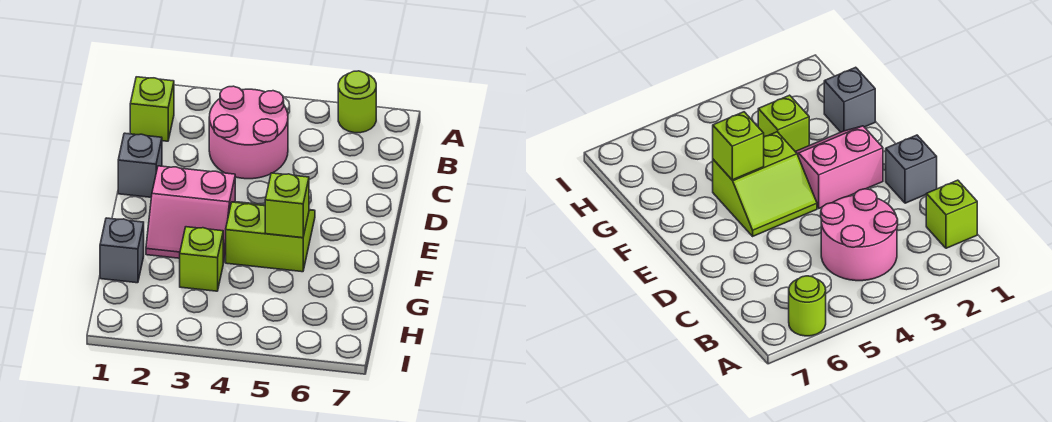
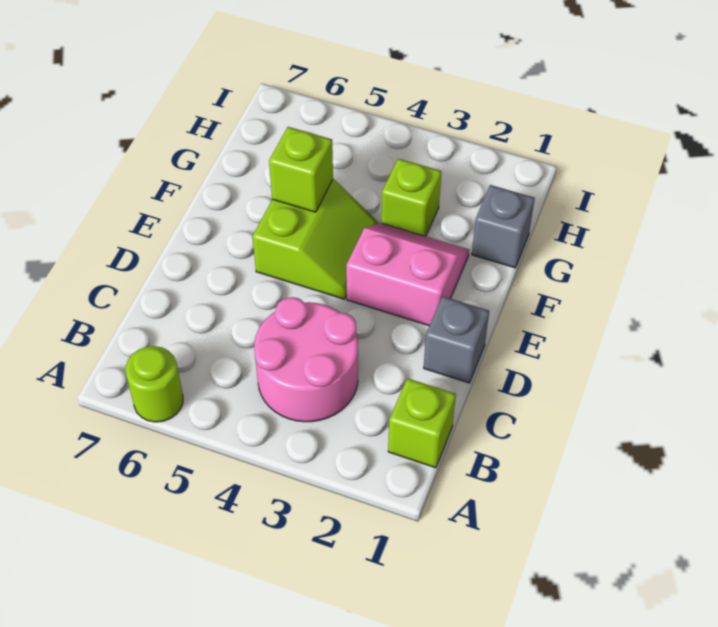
lime 2x2 slope [226,202,315,272] -> lime 2x2 slope turned to [253,179,378,299]

